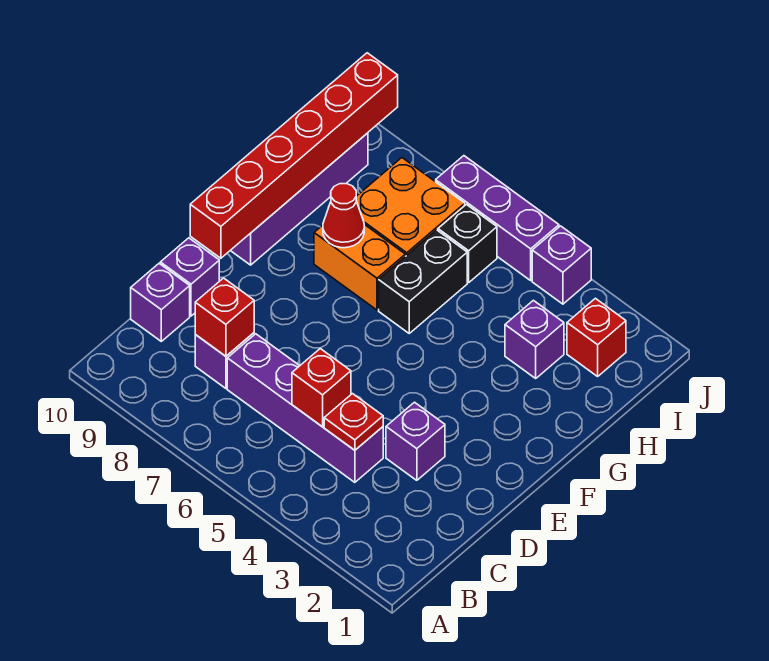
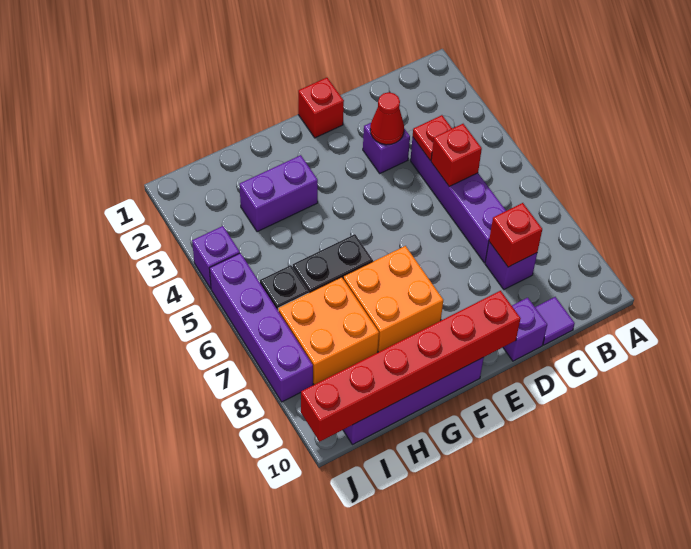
purple 1x1 brick [131,264,190,341] -> purple 1x1 tile [535,297,575,345]
orange 1x2 brick [314,224,405,310] -> orange 2x2 brick [343,246,443,352]
red 1x1 cone [323,184,364,248] -> red 1x1 cone moved to [370,92,404,145]
purple 1x1 brick [505,300,564,378] -> purple 1x2 brick [239,155,318,232]
red 1x1 brick [567,298,626,376] -> red 1x1 brick moved to [298,78,344,138]
purple 1x3 brick [436,156,559,280] -> purple 1x4 brick [209,253,313,402]

